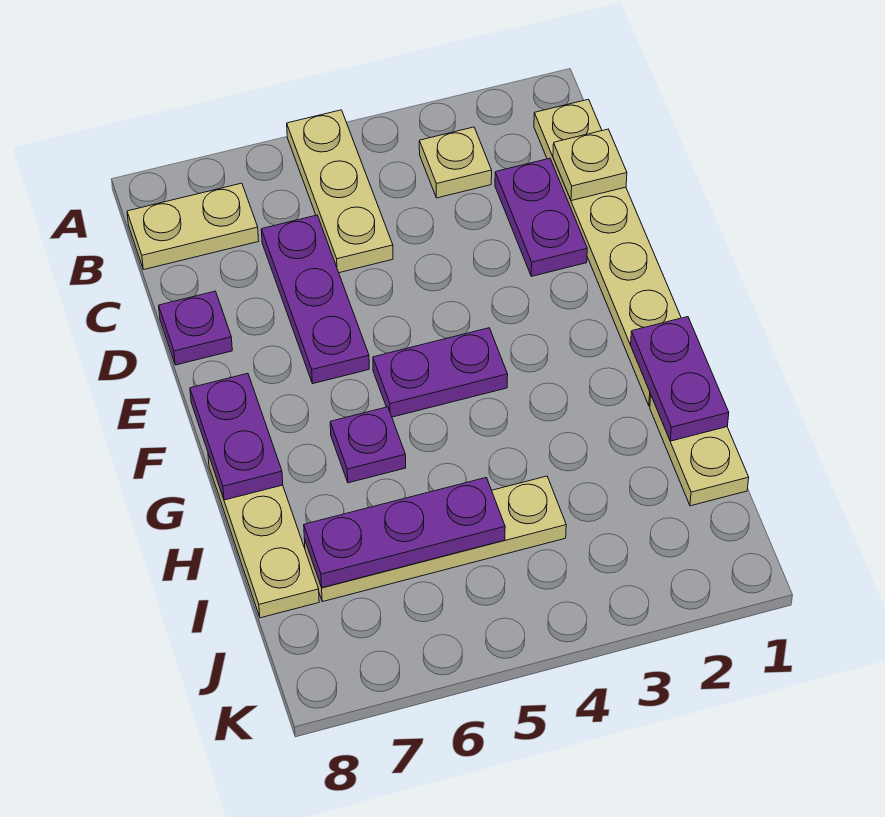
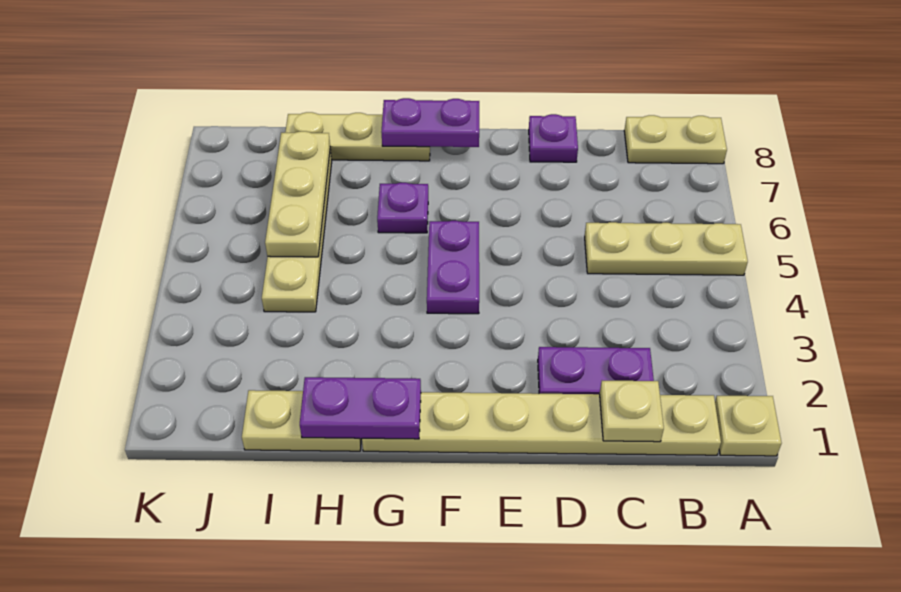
tan 1x1 plate [419,127,492,198] -> tan 1x1 plate moved to [715,396,781,456]
tan 1x2 plate [127,183,259,270] -> tan 1x2 plate turned to [624,115,727,164]
purple 1x3 plate [261,215,369,384] -> none
purple 1x3 plate [304,478,505,588] -> tan 1x3 plate [265,131,330,257]

